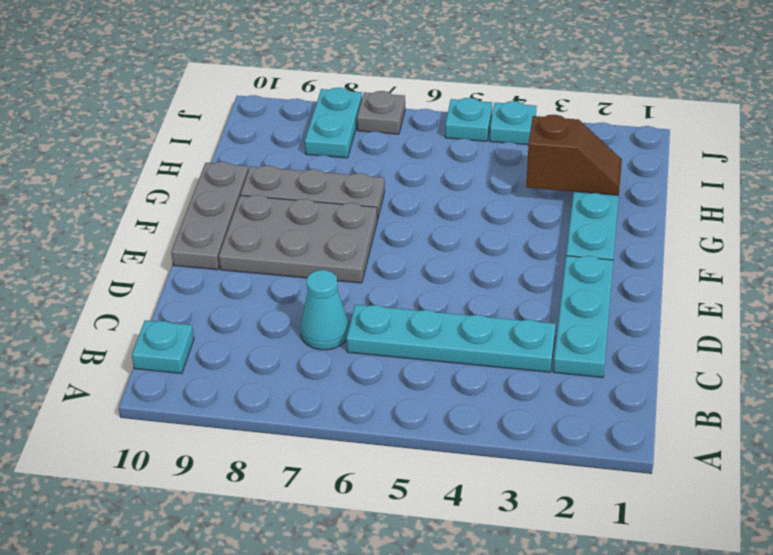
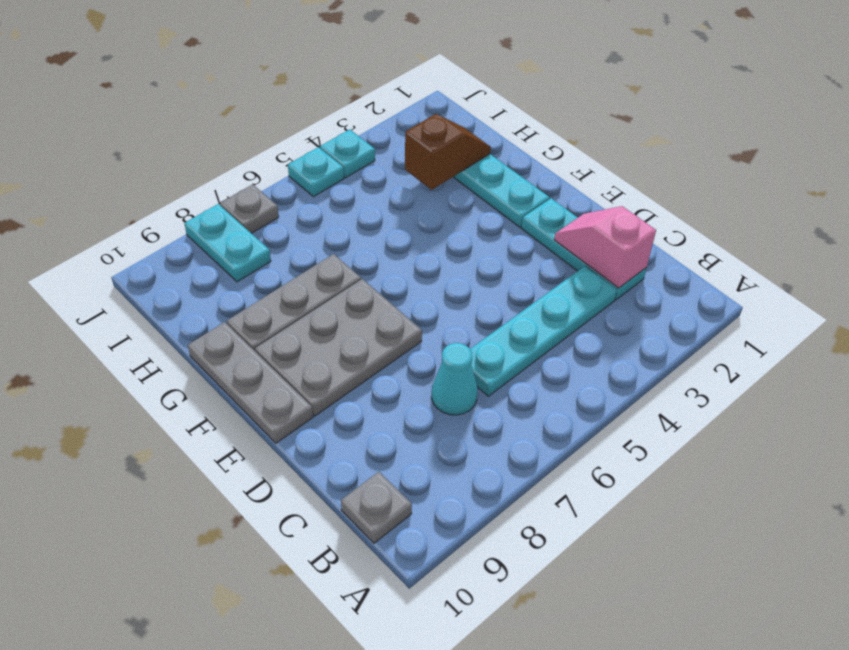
cyan 1x1 plate [132,320,194,374] -> grey 1x1 plate [341,472,412,543]
none -> pink 1x2 slope [554,206,656,288]

